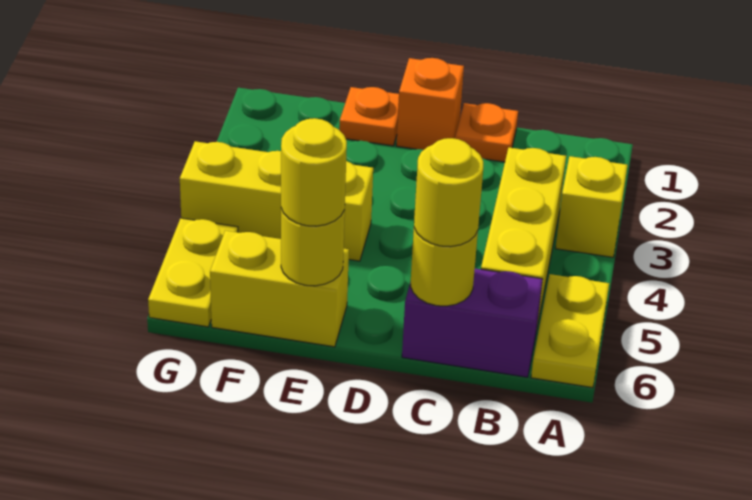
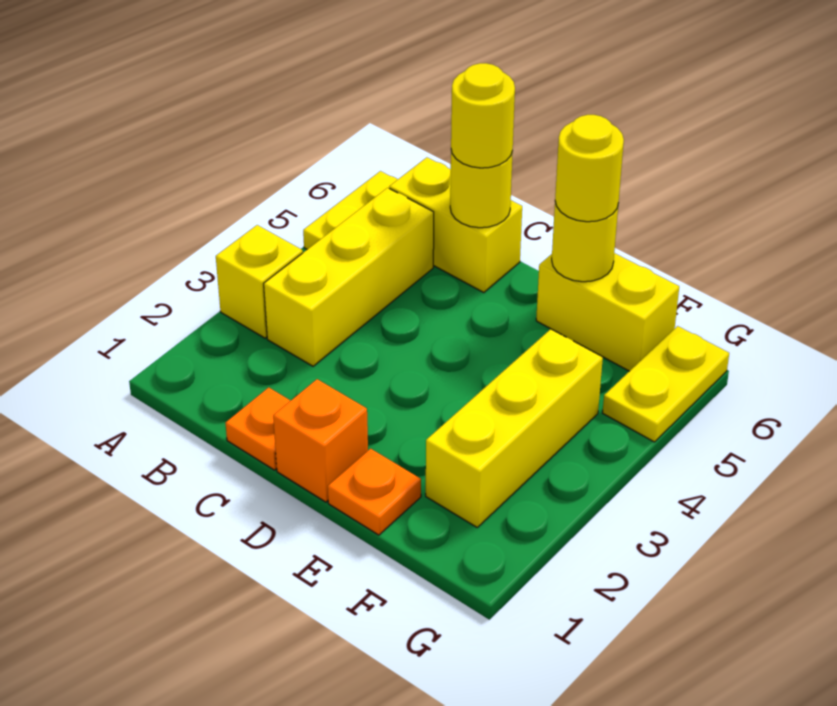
purple 1x2 brick [402,269,543,377] -> yellow 1x2 brick [389,157,522,293]
yellow 1x3 brick [180,141,373,261] -> yellow 1x3 brick turned to [426,329,603,527]

